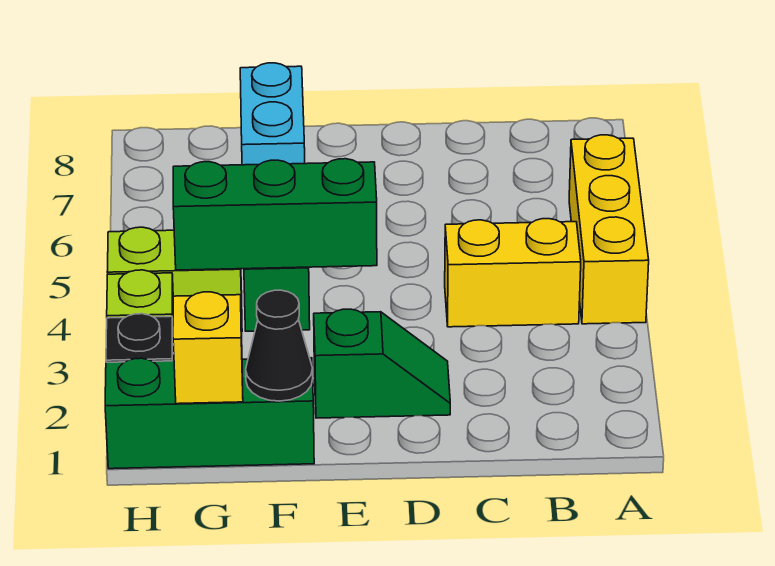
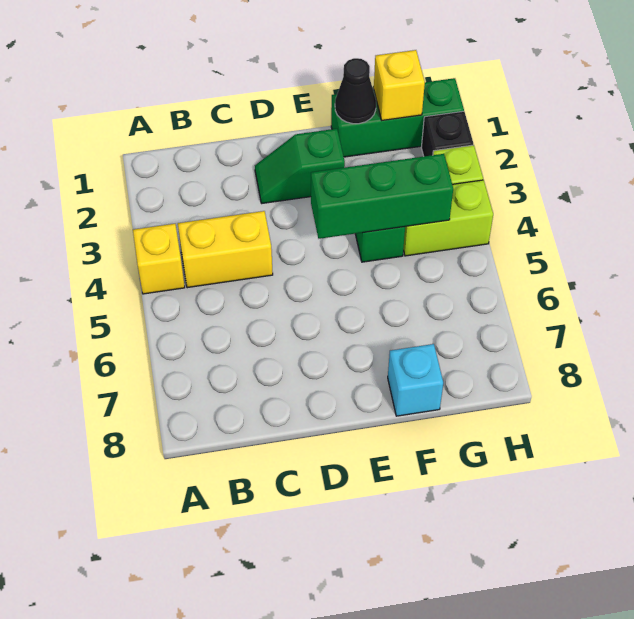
yellow 1x3 brick [569,135,649,324] -> yellow 1x1 brick [133,224,185,294]
cyan 1x2 brick [240,63,305,165] -> cyan 1x1 brick [388,344,443,416]

